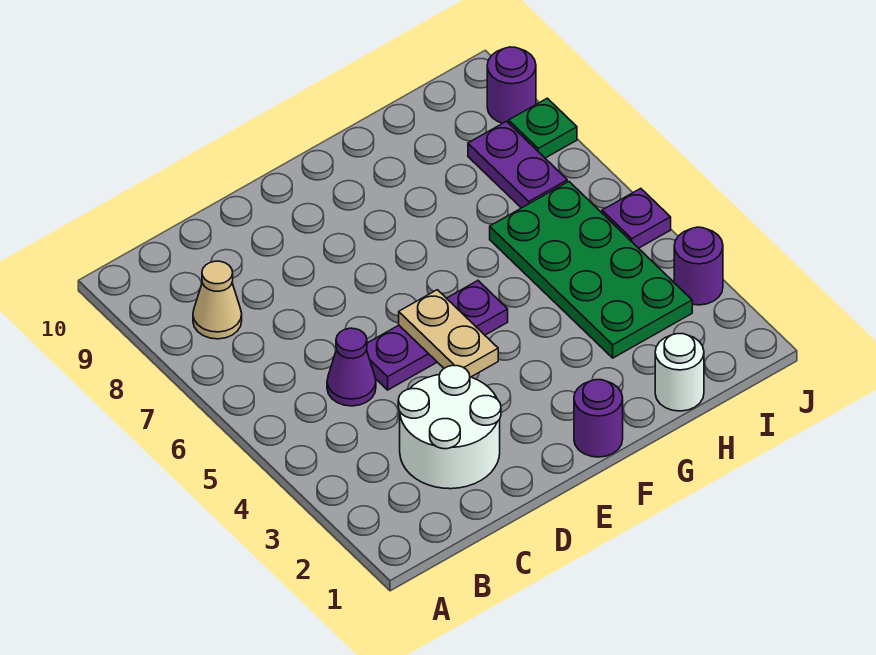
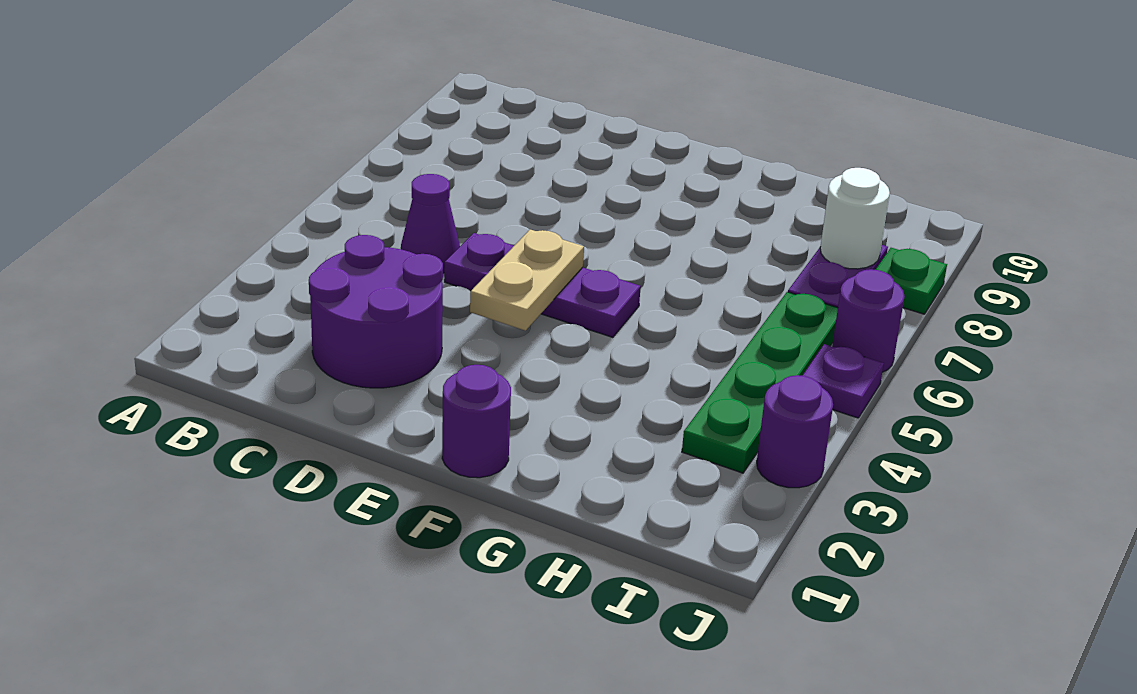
tan 1x1 cone [193,261,242,339] -> none
white 2x2 round brick [398,365,501,489] -> purple 2x2 round brick [309,235,443,388]
white 1x1 round brick [655,334,704,411] -> white 1x1 round brick moved to [820,168,890,269]
green 2x4 plate [490,182,692,358] -> green 1x4 plate [682,292,838,473]
purple 1x1 round brick [487,47,536,123] -> purple 1x1 round brick moved to [832,269,905,372]

